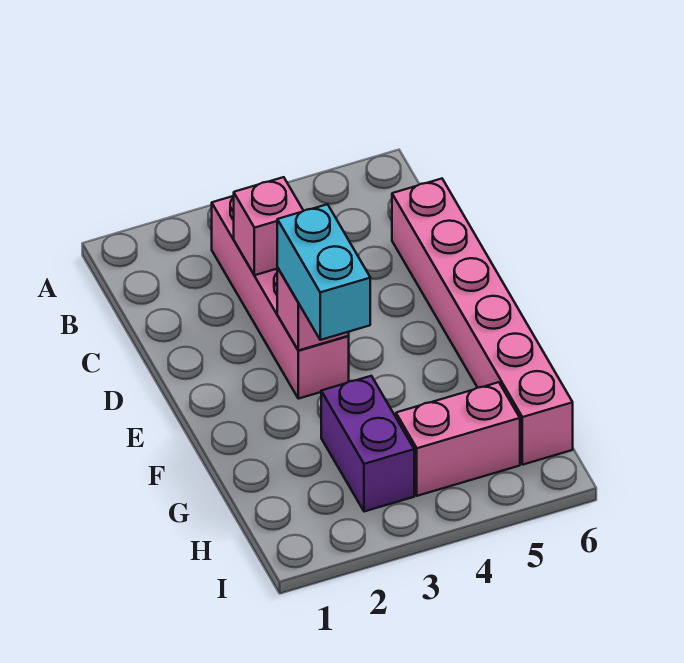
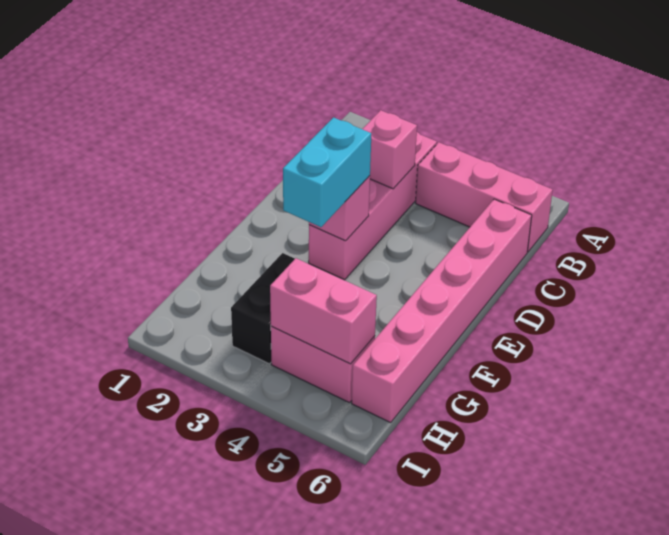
none -> pink 1x3 brick [416,142,553,252]
purple 1x2 brick [321,376,414,512] -> black 1x2 brick [231,253,295,364]
none -> pink 1x2 brick [270,258,377,364]

